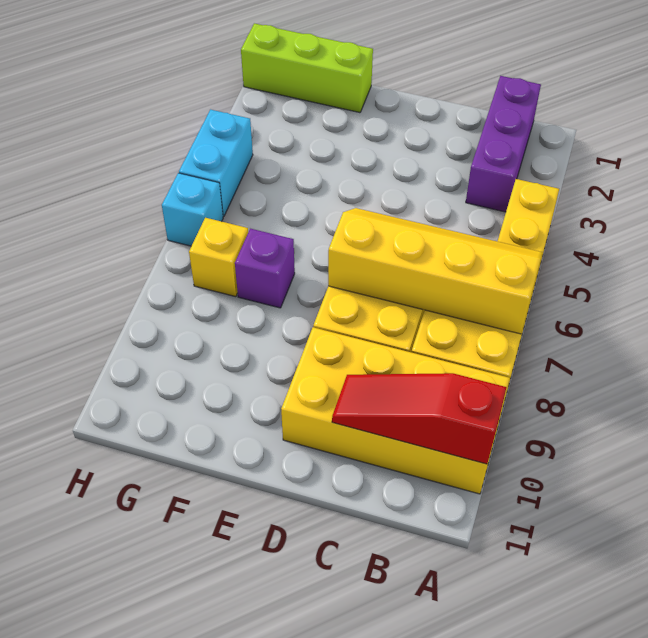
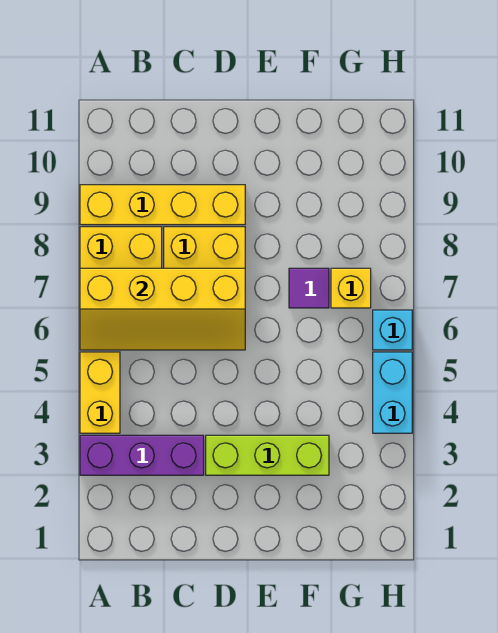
yellow 2x4 brick [281,327,510,494] -> yellow 1x4 brick [80,185,245,225]
red 1x3 slope [332,373,507,464] -> none
purple 1x3 brick [466,76,541,212] -> purple 1x3 brick turned to [80,435,204,475]
lime 1x3 brick [241,23,373,113] -> lime 1x3 brick moved to [206,435,329,475]
purple 1x1 brick [235,229,295,308] -> purple 1x1 tile [289,268,329,308]

